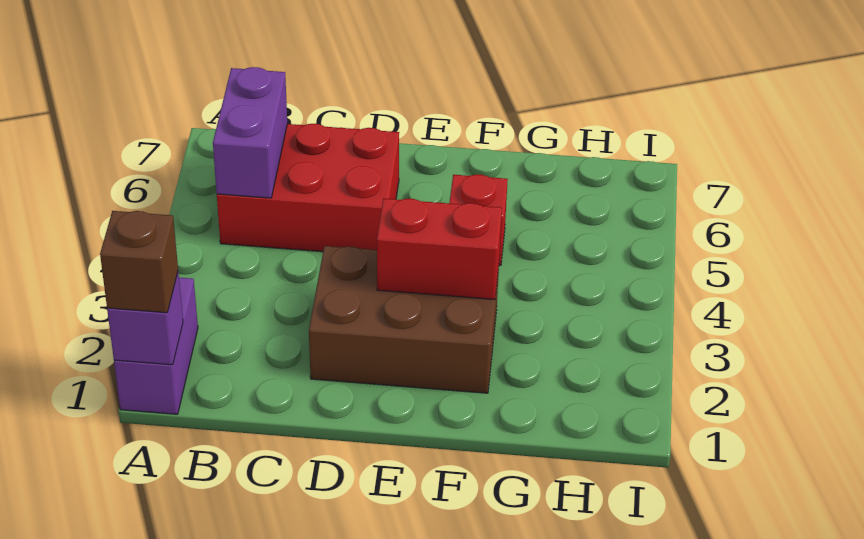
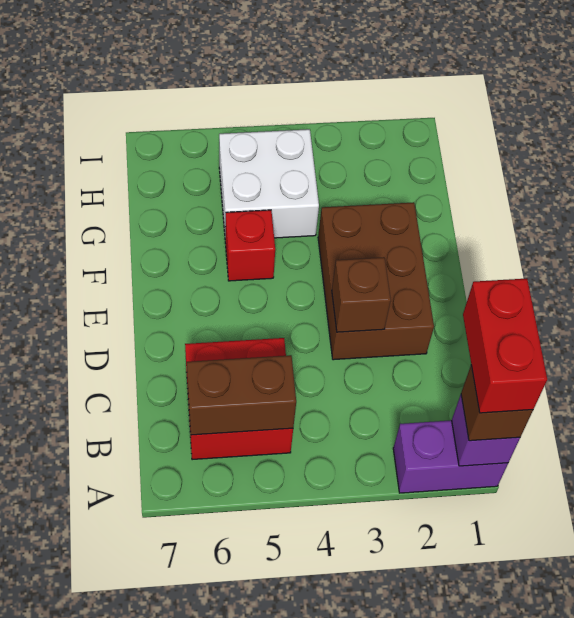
red 2x3 brick [217,124,399,252] -> red 2x2 brick [185,338,293,460]
purple 1x2 brick [213,67,287,198] -> brown 1x2 brick [187,355,296,435]
none -> brown 1x1 brick [332,257,391,332]
red 1x2 brick [377,199,502,299] -> red 1x2 brick moved to [463,278,547,413]
none -> white 2x2 brick [219,129,319,238]

